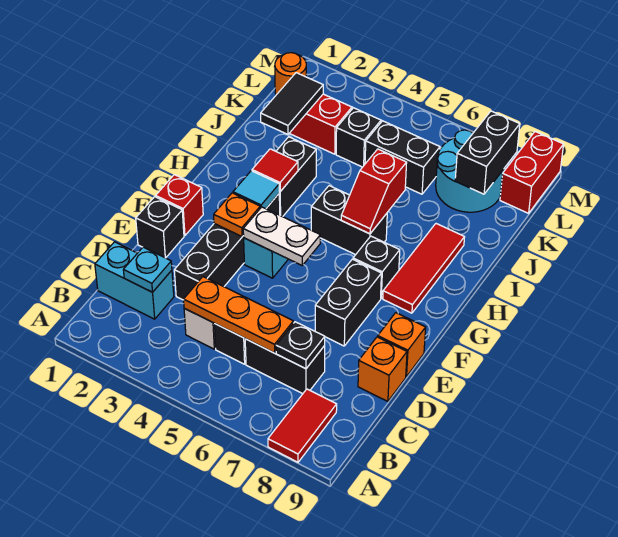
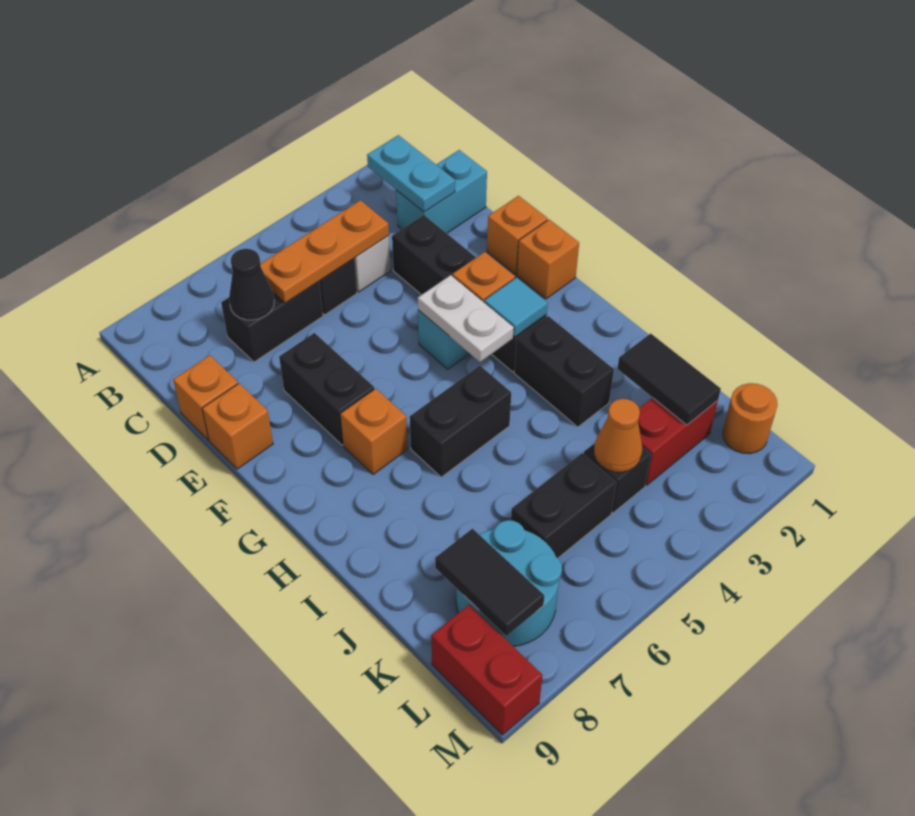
red 1x2 tile [268,389,337,462] -> none
cyan 1x1 plate [124,247,172,292] -> cyan 1x2 plate [367,135,455,212]
black 1x1 plate [276,322,325,369] -> black 1x1 cone [229,249,274,320]
black 1x1 brick [136,197,184,258] -> orange 1x1 brick [487,196,548,274]
red 1x1 brick [156,175,203,236] -> orange 1x1 brick [517,219,579,299]
white 1x2 plate [243,207,320,265] -> white 1x2 plate turned to [418,275,514,362]
black 1x1 brick [353,236,400,298] -> orange 1x1 brick [340,389,408,475]
red 1x3 tile [383,224,465,313] -> none
red 1x1 tile [252,149,298,192] -> none
red 1x2 slope [341,149,407,234] -> none
none -> orange 1x1 cone [594,399,642,472]
black 1x2 brick [455,111,520,194] -> black 1x2 tile [435,529,544,636]

